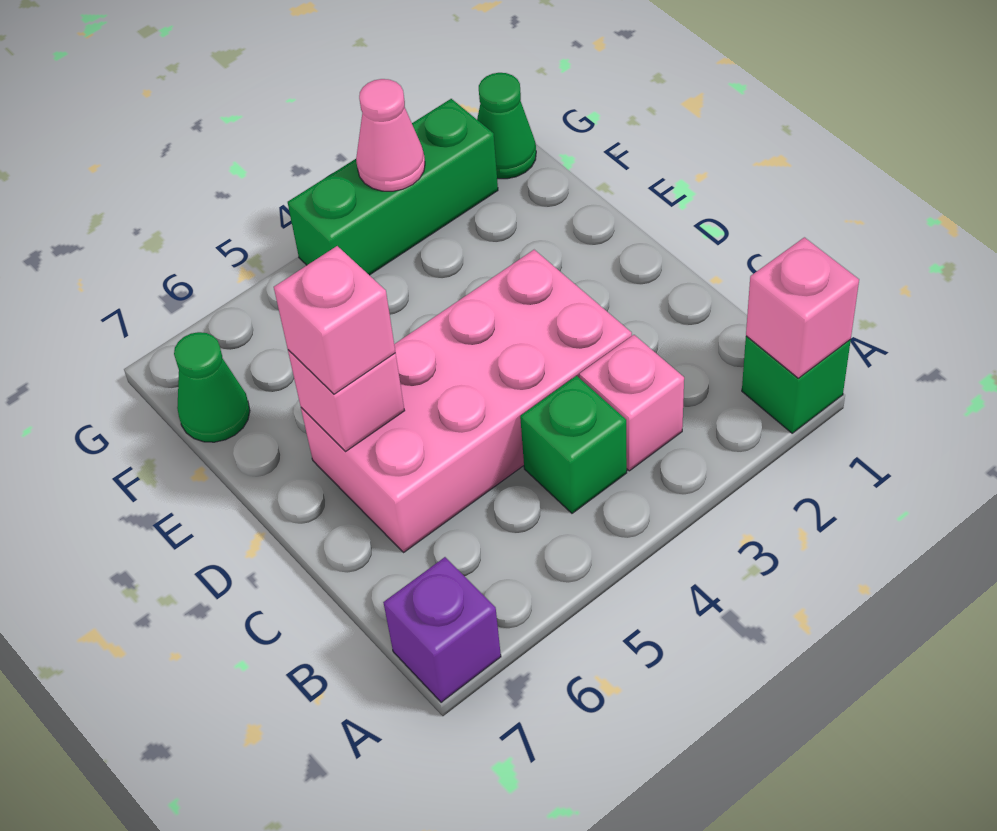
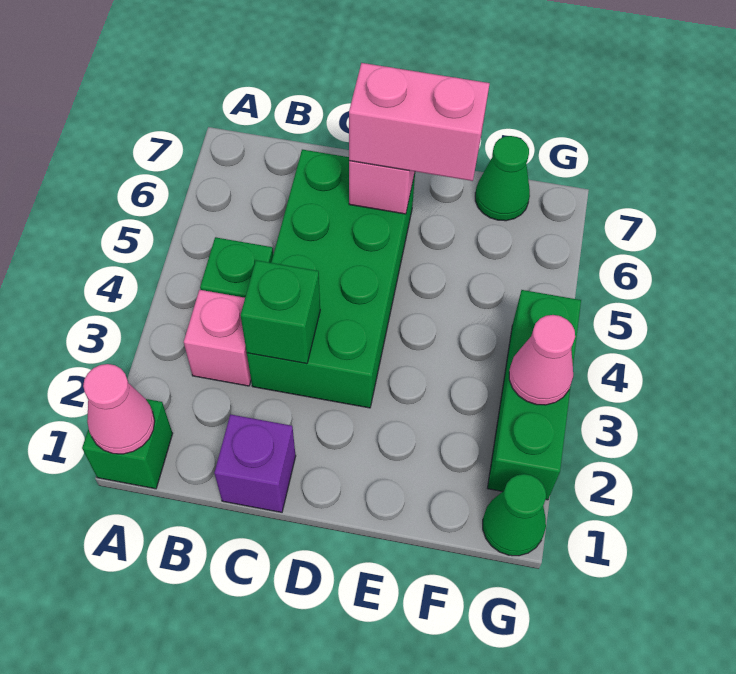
pink 1x1 brick [746,237,859,378] -> pink 1x1 cone [83,364,155,454]
purple 1x1 brick [383,557,501,702] -> purple 1x1 brick moved to [214,414,296,512]
pink 2x4 brick [301,250,632,552] -> green 2x4 brick [247,150,415,408]
none -> green 1x1 brick [240,260,320,364]
pink 1x1 brick [274,246,395,394] -> pink 1x2 brick [349,63,490,181]

